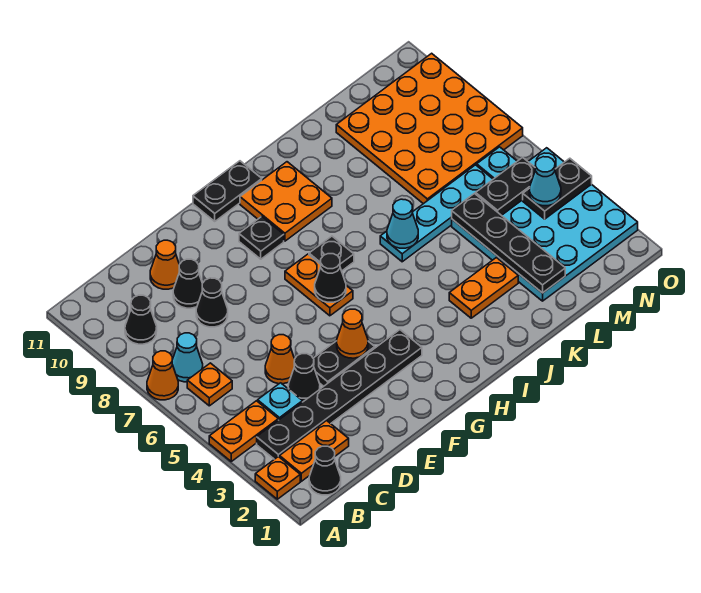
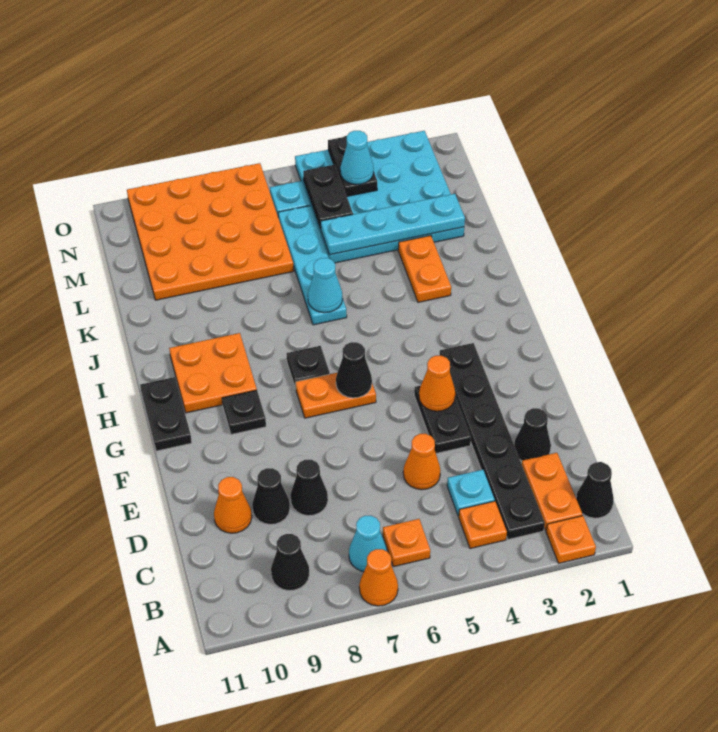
orange 1x2 plate [209,401,278,461] -> orange 1x1 plate [459,501,507,549]
black 1x1 cone [288,354,320,402] -> black 1x1 cone moved to [514,408,551,461]
black 1x4 plate [452,194,565,293] -> cyan 1x4 plate [321,194,465,255]

